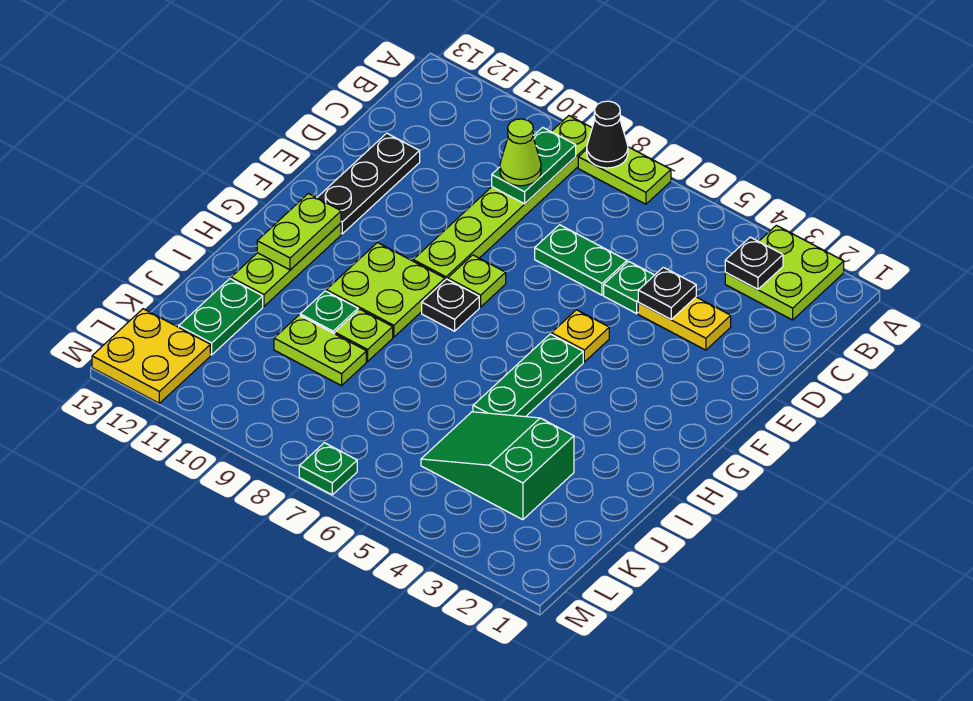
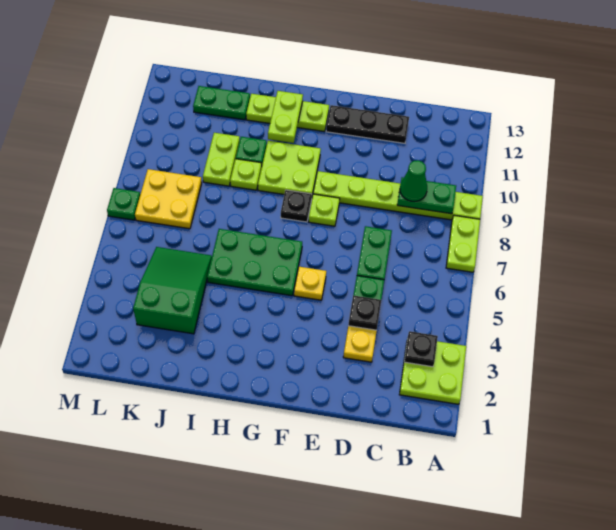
black 1x1 cone [587,101,628,168] -> none
lime 1x1 cone [500,119,541,186] -> green 1x1 cone [400,160,427,201]
green 1x3 plate [473,334,583,417] -> green 2x3 plate [207,229,302,296]
lime 1x2 plate [257,194,341,270] -> lime 1x2 plate turned to [268,91,303,143]
yellow 2x2 plate [92,309,210,403] -> yellow 2x2 plate moved to [135,169,202,229]

